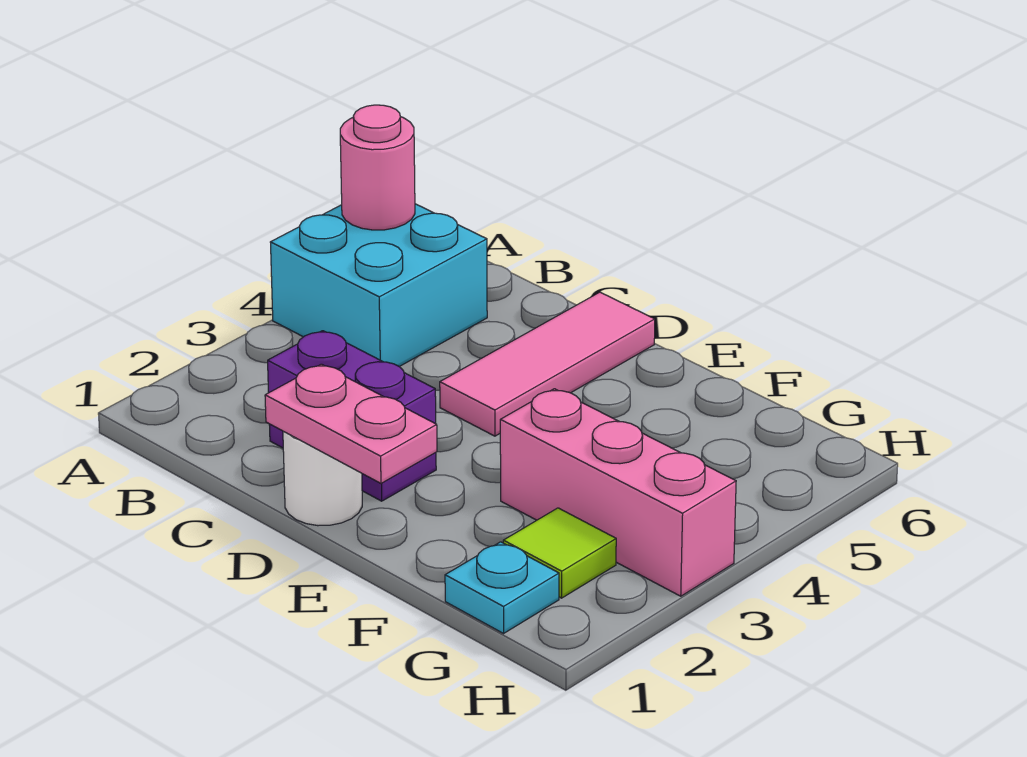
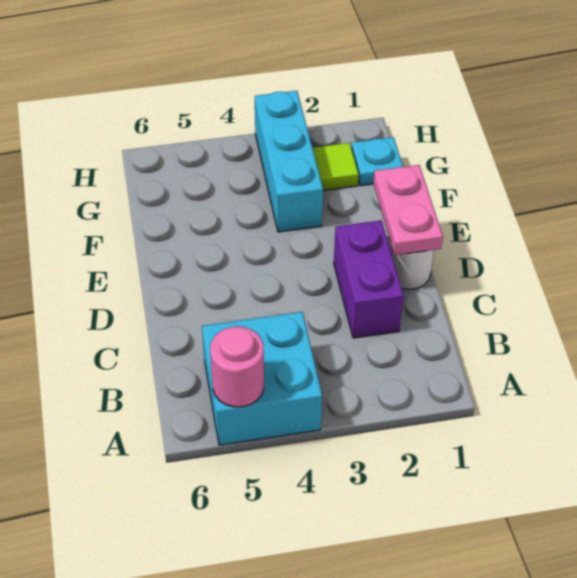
pink 1x3 tile [440,292,655,436] -> none
pink 1x3 brick [500,389,736,596] -> cyan 1x3 brick [255,91,323,232]

